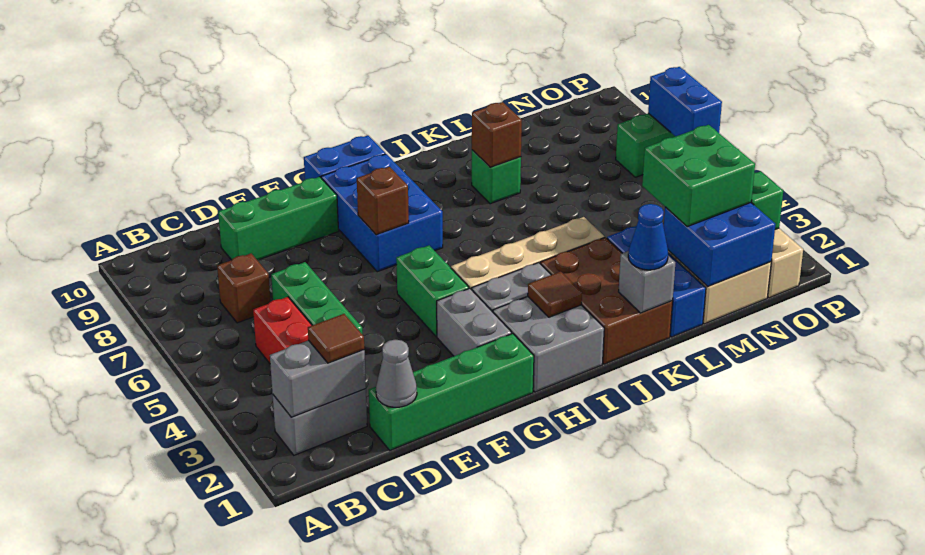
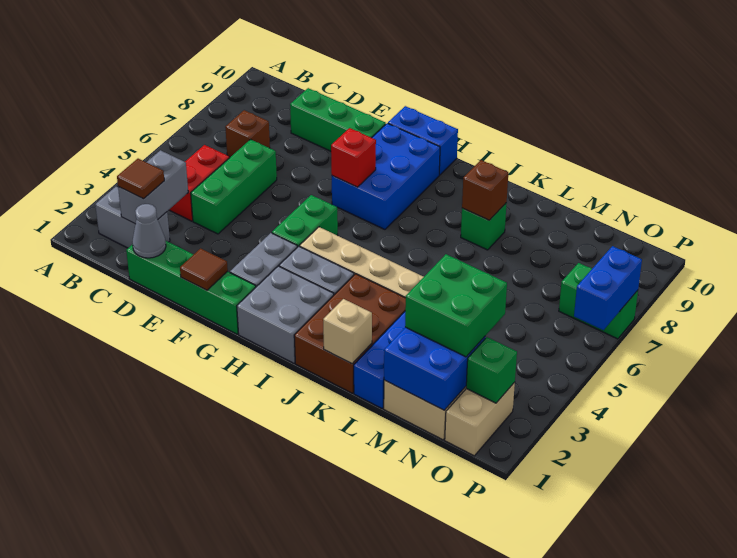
grey 1x2 brick [270,340,366,417] -> grey 1x2 brick turned to [118,150,188,224]
brown 1x1 brick [357,167,409,235] -> red 1x1 brick [331,128,376,187]
brown 1x1 tile [528,272,582,317] -> brown 1x1 tile moved to [180,248,228,290]
grey 1x1 brick [619,251,675,313] -> tan 1x1 brick [323,299,372,364]
blue 1x1 cone [628,204,668,270] -> none

